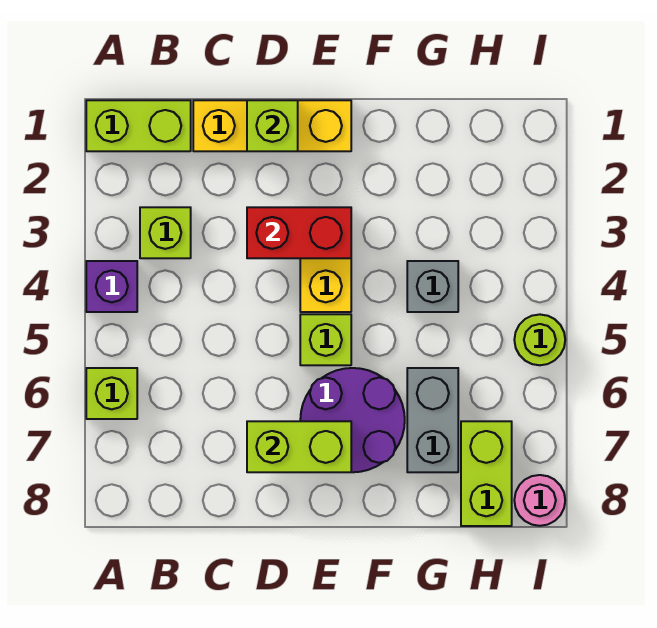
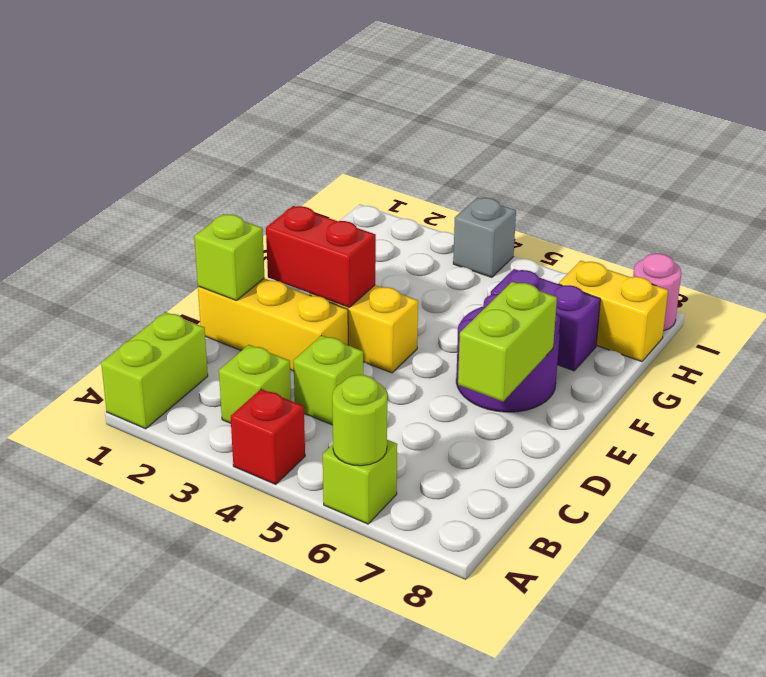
purple 1x1 brick [86,261,137,312] -> red 1x1 brick [231,389,305,484]
yellow 1x3 brick [193,100,351,151] -> yellow 1x3 brick turned to [198,278,348,371]
red 1x2 brick [247,207,351,258] -> red 1x2 brick turned to [266,206,376,307]
lime 1x1 brick [300,314,351,365] -> lime 1x1 brick moved to [293,335,363,425]
grey 1x1 brick [407,261,458,312] -> grey 1x1 brick moved to [453,197,516,277]
grey 1x2 brick [407,368,458,472] -> purple 1x2 brick [491,269,600,371]
lime 1x2 brick [461,421,512,526] -> yellow 1x2 brick [559,261,668,362]
lime 1x1 round brick [514,314,565,365] -> lime 1x1 round brick moved to [332,375,387,466]

